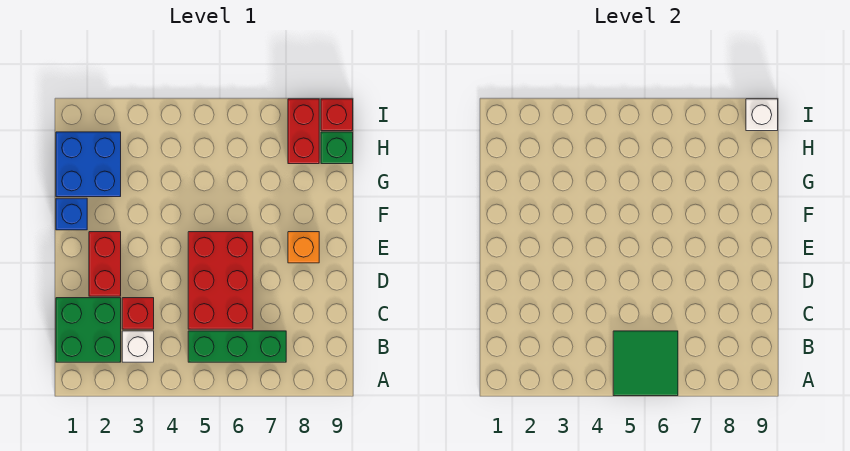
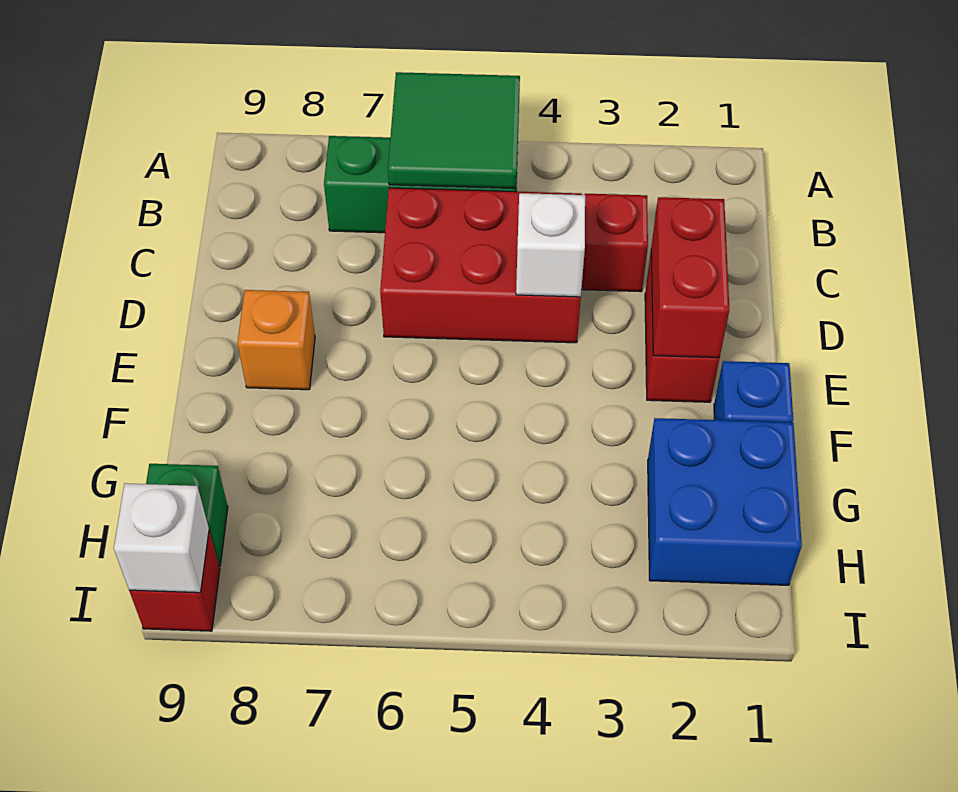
green 2x2 brick [56,298,121,362] -> none
white 1x1 brick [122,331,154,362] -> white 1x1 brick moved to [516,193,585,297]
red 2x3 brick [188,232,253,329] -> red 2x3 brick turned to [380,188,582,343]
red 1x2 brick [288,99,319,164] -> red 1x2 brick moved to [651,197,729,358]

